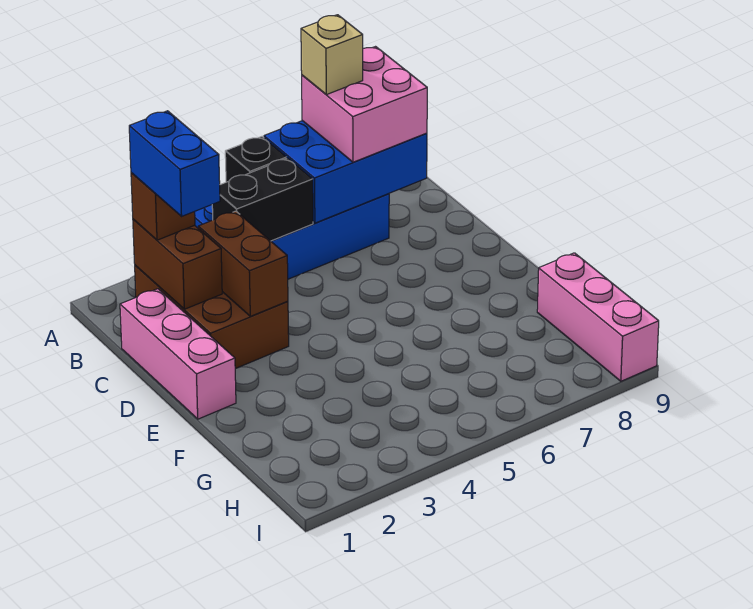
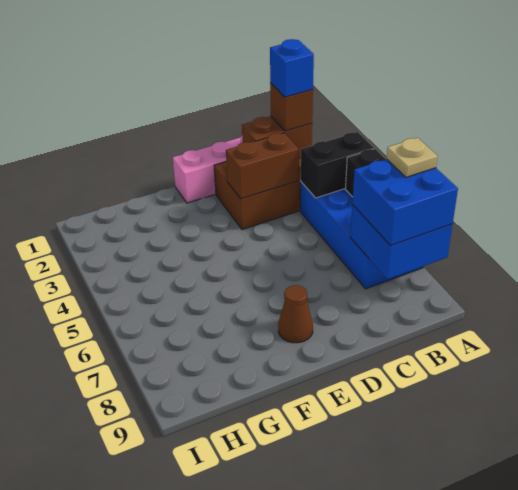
blue 2x3 brick [264,121,427,223] -> blue 2x2 brick [350,205,453,279]
pink 2x2 brick [302,47,427,162] -> blue 2x2 brick [352,159,458,246]
tan 1x1 brick [301,15,363,95] -> tan 1x1 plate [387,138,438,177]
blue 1x2 brick [129,111,220,216] -> blue 1x1 brick [270,39,314,97]
black 1x2 brick [212,158,313,241] -> black 1x2 brick turned to [301,132,374,198]
none -> brown 1x1 cone [278,285,313,343]
pink 1x3 brick [537,253,659,381] -> none

